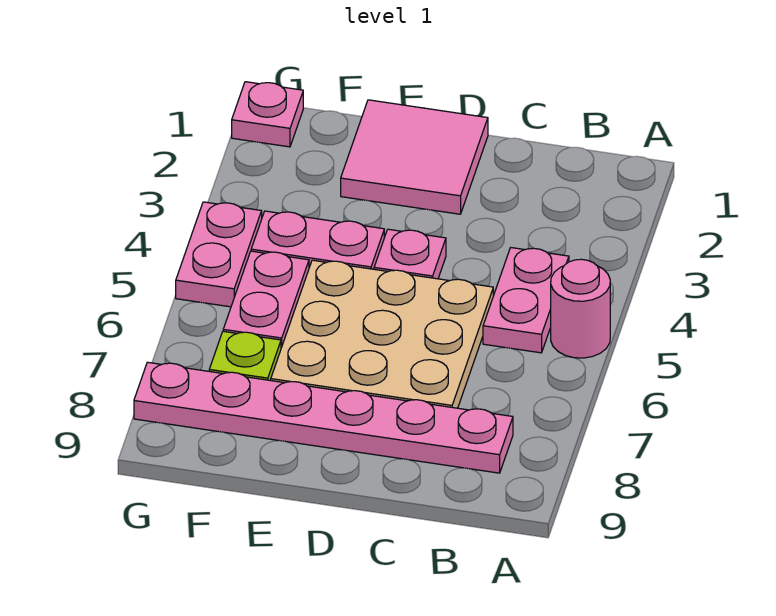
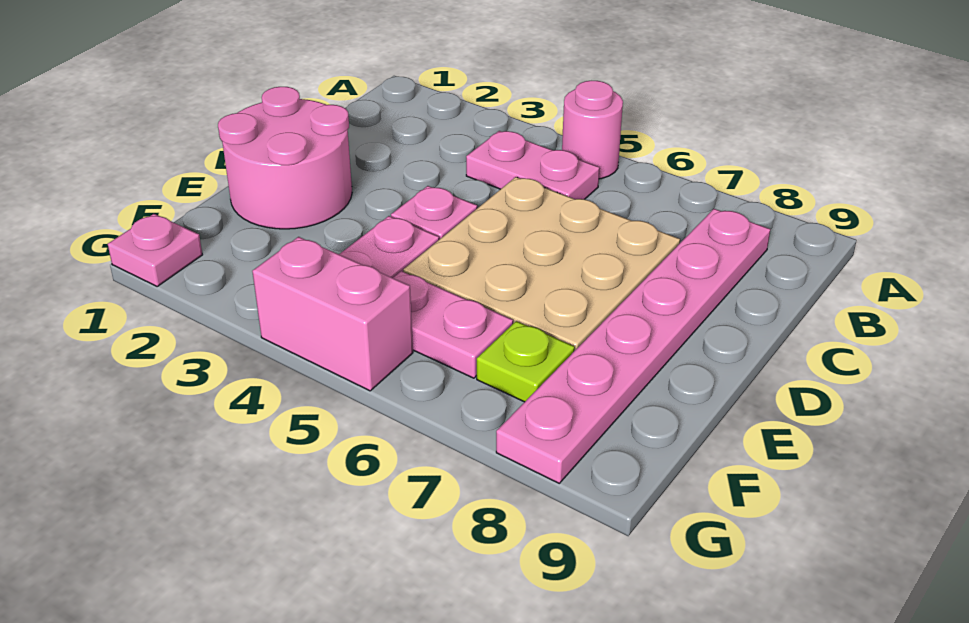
pink 2x2 tile [341,100,488,214] -> pink 2x2 round brick [218,87,352,229]
pink 1x2 plate [176,202,262,307] -> pink 1x2 brick [252,237,413,391]

